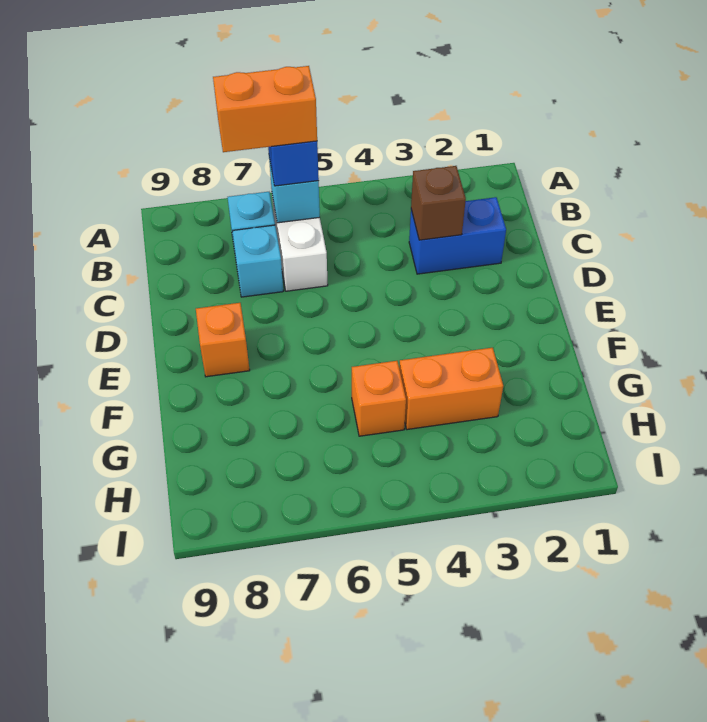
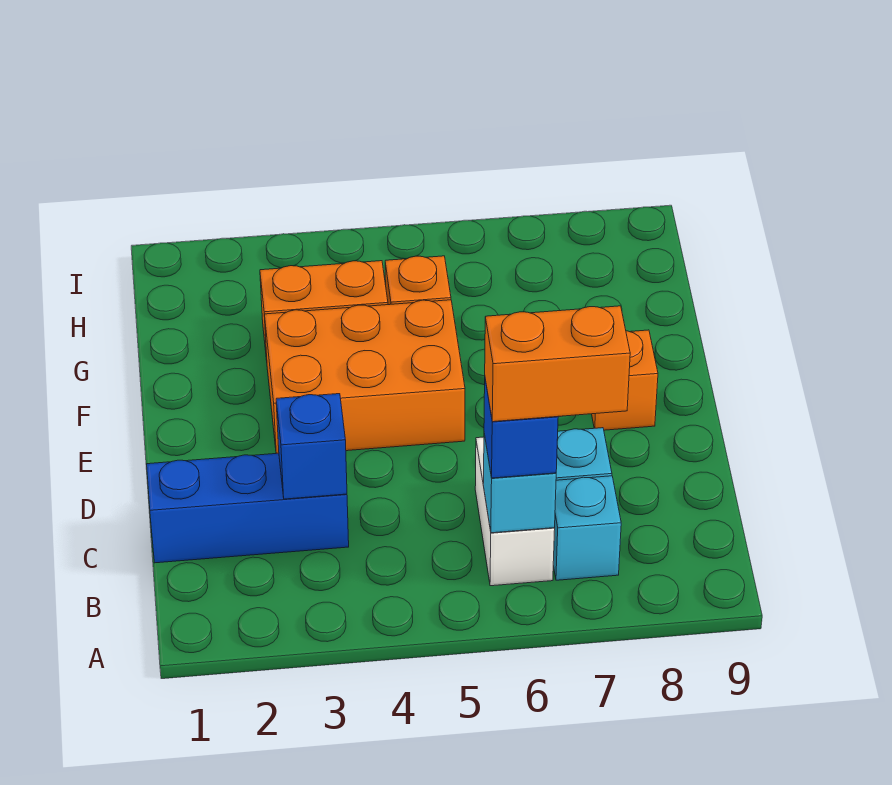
blue 1x2 brick [409,197,506,274] -> blue 1x3 brick [147,453,349,563]
brown 1x1 brick [411,166,466,240] -> blue 1x1 brick [276,394,347,499]
none -> orange 2x3 brick [264,300,465,453]

